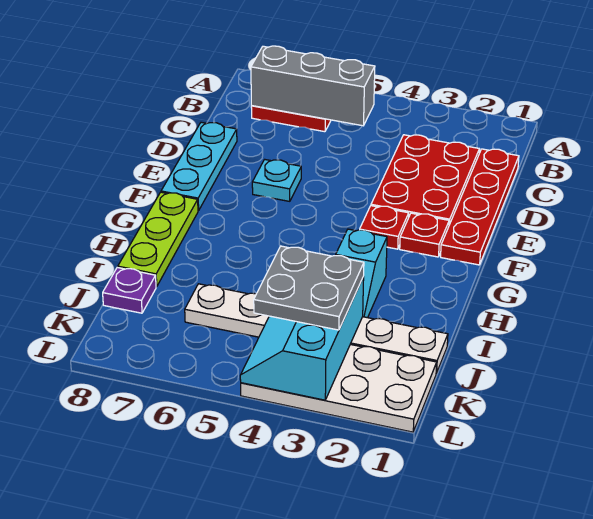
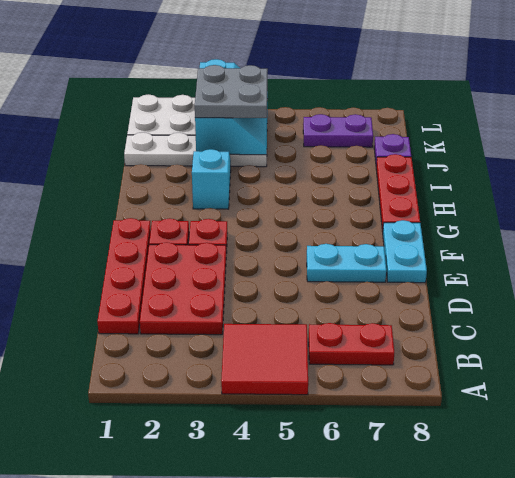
none -> red 2x2 tile [221,324,308,395]
grey 1x3 brick [251,46,375,126] -> none
cyan 1x3 plate [161,122,237,211] -> cyan 1x2 plate [383,220,427,283]
cyan 1x1 plate [252,159,301,201] -> cyan 1x2 plate [307,244,386,282]
lime 1x3 plate [118,192,198,287] -> red 1x3 plate [376,154,420,231]
white 1x6 plate [185,284,448,373] -> white 1x4 plate [124,132,267,167]
none -> purple 1x2 plate [303,114,373,147]

